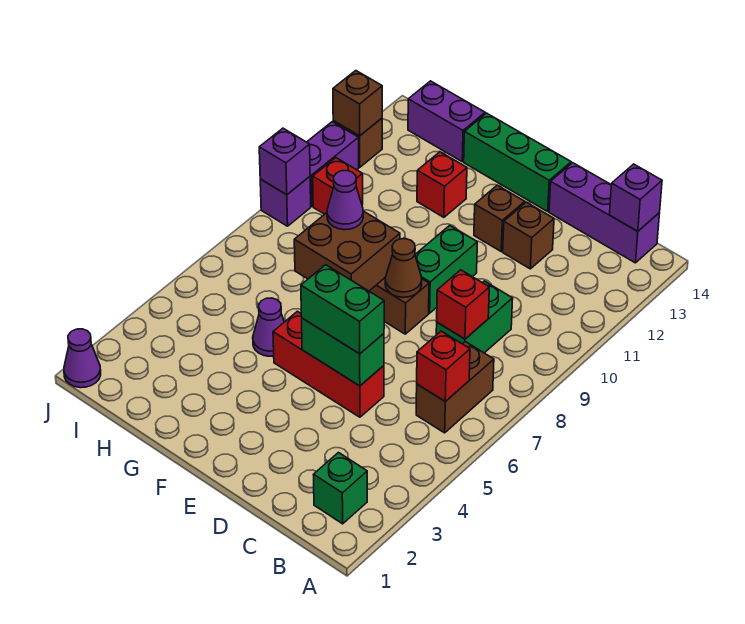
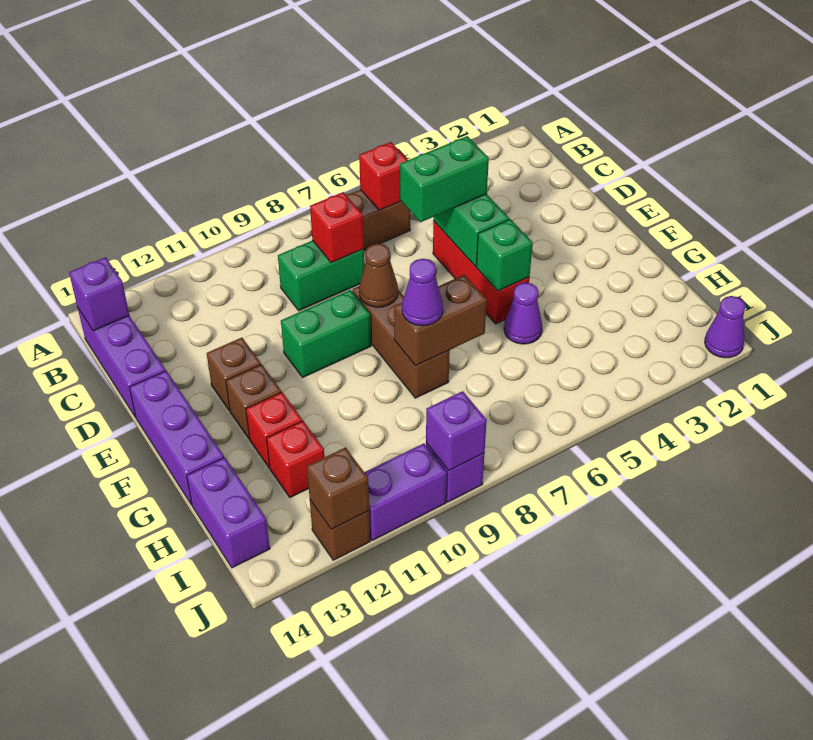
green 1x1 brick [313,453,367,524] -> green 1x1 brick moved to [476,219,533,291]
green 1x2 brick [301,265,384,354] -> green 1x2 brick turned to [400,136,489,222]
brown 1x1 brick [503,202,554,269] -> brown 1x1 brick moved to [226,364,281,439]
green 1x3 brick [464,113,571,211] -> purple 1x3 brick [130,371,224,505]
brown 2x2 brick [294,211,400,291] -> brown 1x2 brick [394,275,487,366]
red 1x1 brick [313,158,363,214] -> red 1x1 brick moved to [266,421,324,497]

